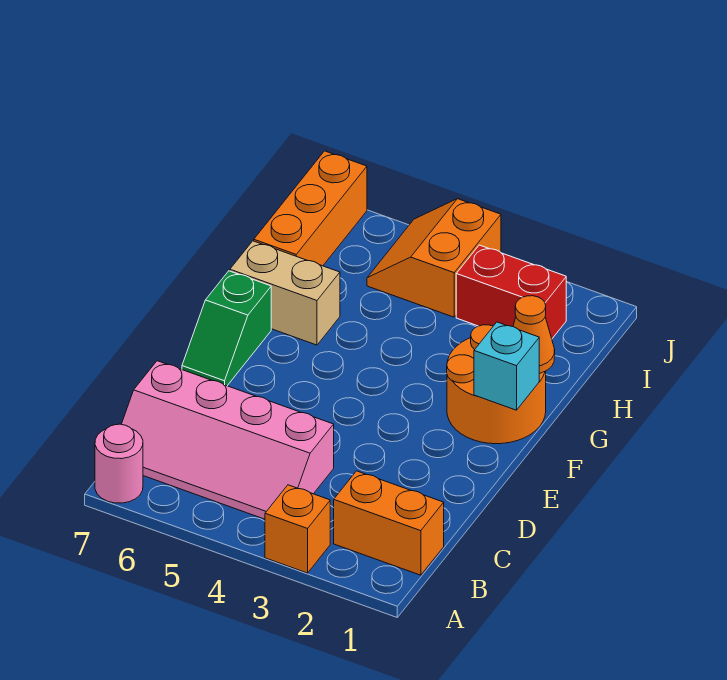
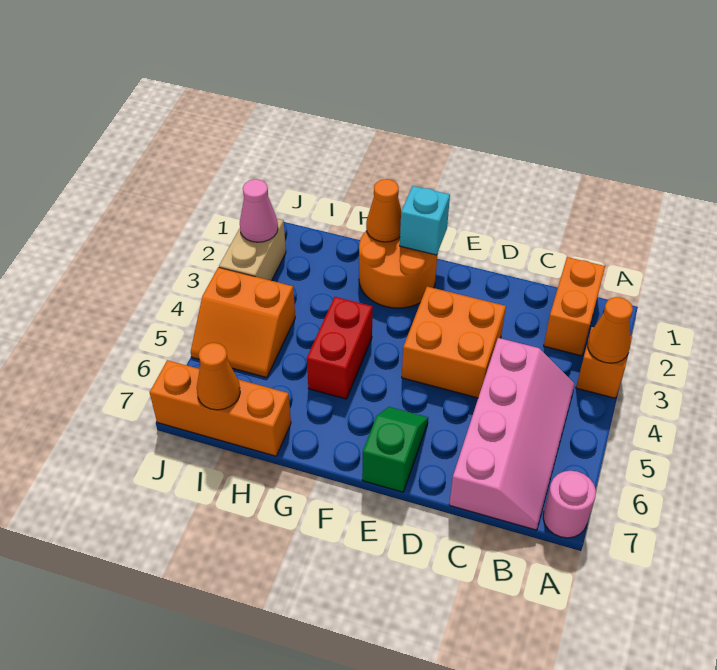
none -> orange 1x1 cone [587,297,633,363]
none -> orange 2x2 brick [402,287,506,398]
green 1x2 slope [182,271,271,386] -> green 1x2 slope turned to [362,407,428,492]
tan 1x2 brick [230,241,340,345] -> tan 1x2 brick moved to [219,219,286,281]
red 1x2 brick [456,245,566,338] -> red 1x2 brick moved to [307,297,372,399]
none -> orange 1x1 cone [197,343,240,410]
none -> pink 1x1 cone [240,179,278,242]

